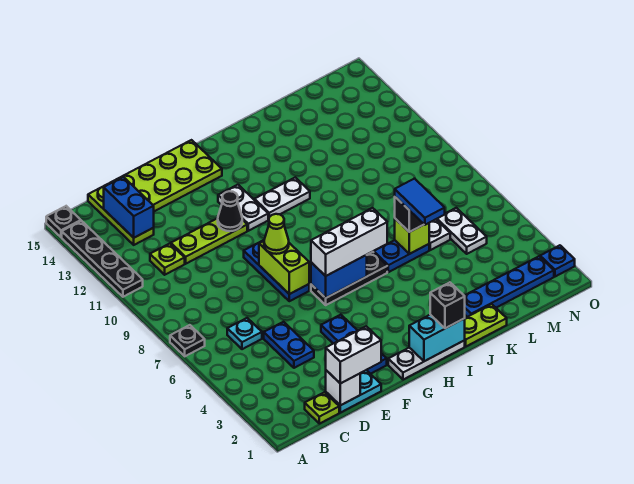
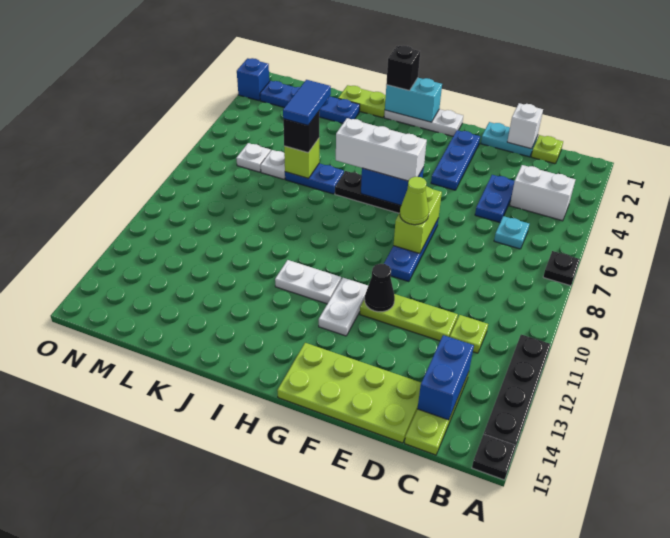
white 1x2 brick [326,326,381,384] -> white 1x2 brick moved to [510,165,575,221]
white 1x2 plate [436,208,487,254] -> white 1x1 plate [236,143,271,172]
blue 1x1 plate [540,245,575,277] -> blue 1x1 brick [237,58,269,101]

